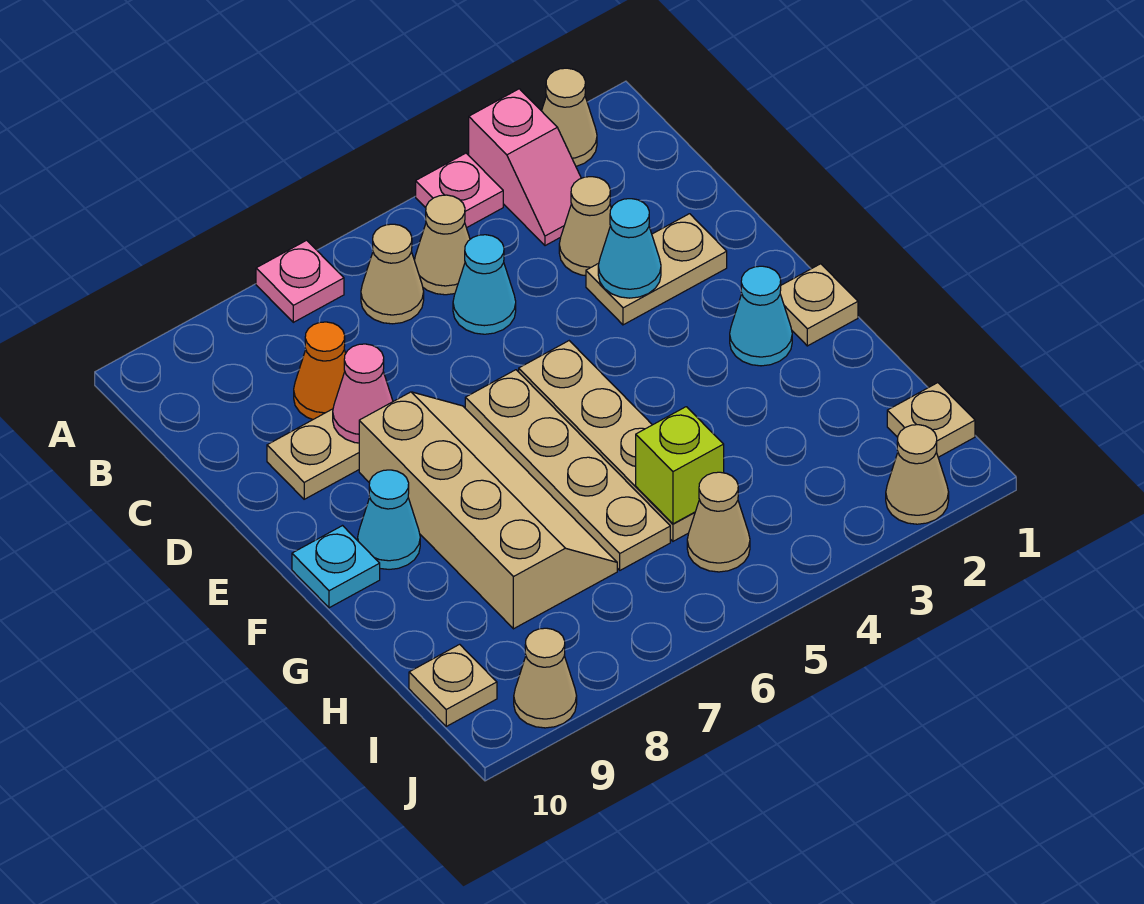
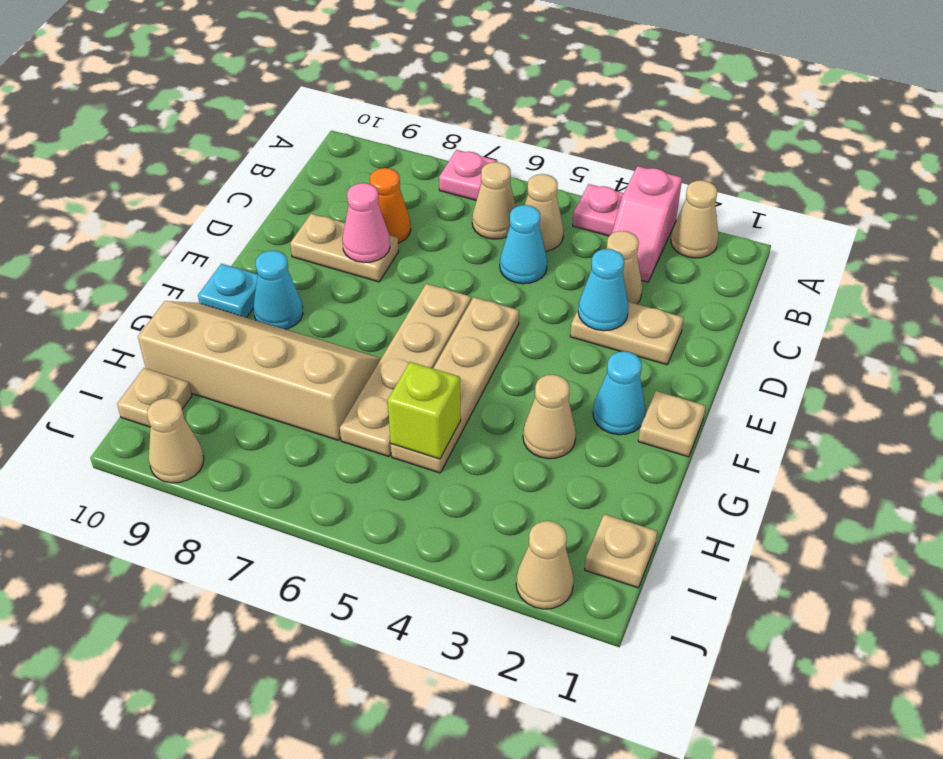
tan 2x4 slope [359,392,617,629] -> tan 2x4 slope turned to [138,301,381,440]
tan 1x1 cone [687,472,750,572] -> tan 1x1 cone moved to [523,375,576,459]

